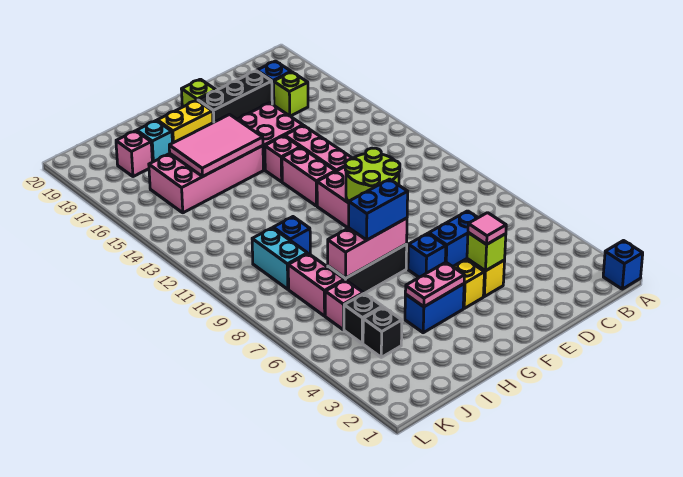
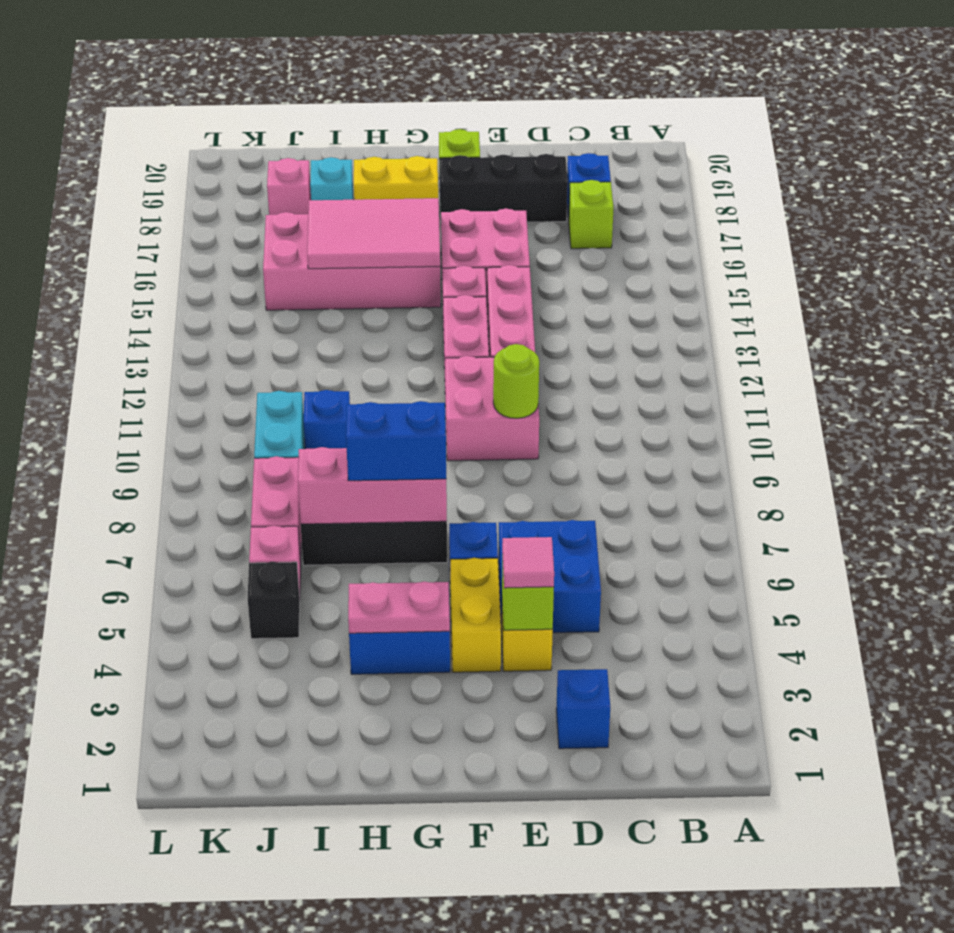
blue 1x1 brick [603,241,643,289] -> blue 1x1 brick moved to [556,669,610,749]
blue 1x2 brick [429,211,478,267] -> blue 2x2 brick [498,520,601,633]
lime 2x2 round brick [345,148,400,202] -> lime 1x1 round brick [493,344,539,418]
yellow 1x1 brick [453,259,484,308] -> yellow 1x2 brick [450,558,501,672]
black 1x1 brick [363,307,402,357] -> none

